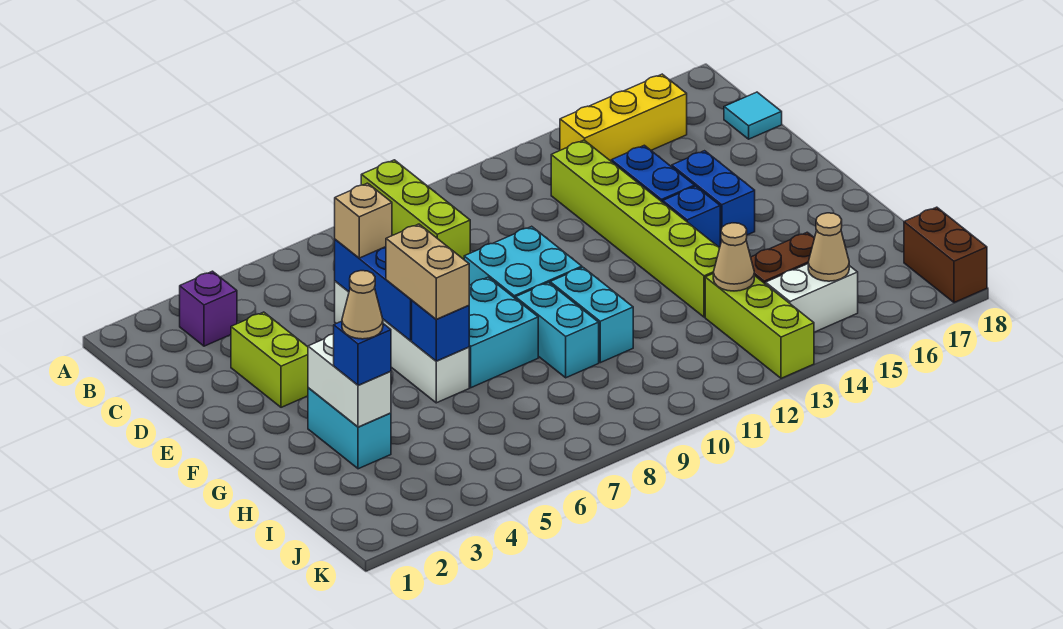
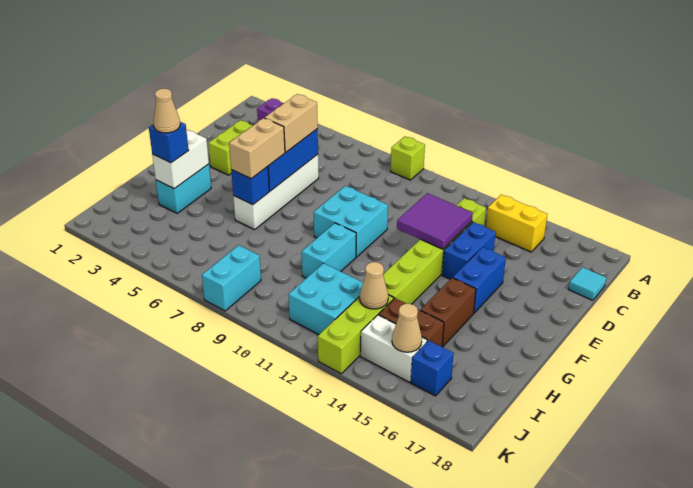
lime 1x3 brick [361,160,470,259] -> lime 1x1 brick [391,136,425,180]
yellow 1x3 brick [560,74,687,161] -> yellow 1x2 brick [486,195,547,252]
tan 1x1 brick [335,183,392,258] -> tan 1x2 brick [265,94,318,152]
none -> purple 2x2 tile [397,193,473,249]
cyan 2x2 brick [469,277,538,388] -> cyan 2x2 brick moved to [289,263,363,335]
blue 1x1 brick [663,186,720,247] -> blue 1x1 brick moved to [411,340,454,396]
cyan 1x2 brick [516,282,599,378] -> cyan 1x2 brick moved to [202,245,261,311]
brown 1x2 brick [904,207,987,303] -> brown 1x2 brick moved to [421,278,476,347]

